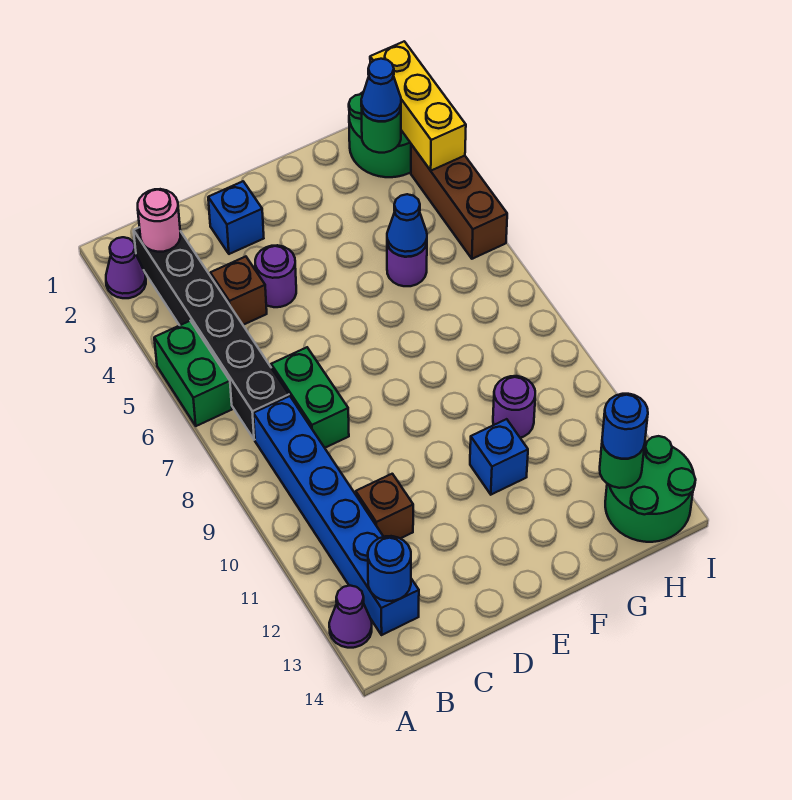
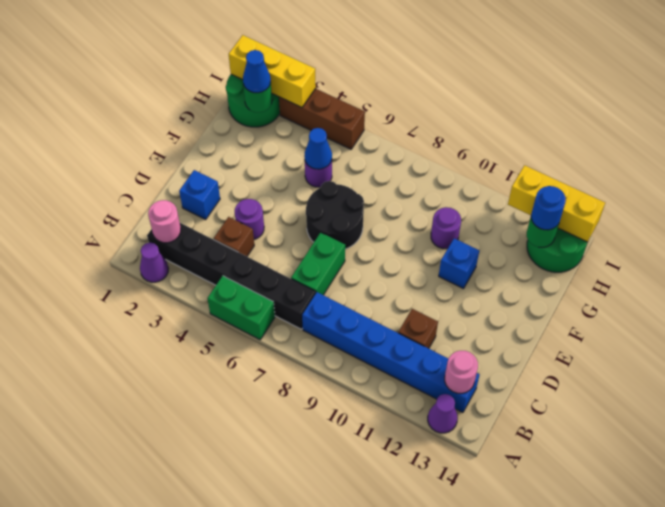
blue 1x1 round brick [368,536,411,601] -> pink 1x1 round brick [445,351,478,393]
green 1x2 brick [271,347,349,448] -> green 1x2 brick turned to [291,232,345,295]
none -> black 2x2 round brick [306,181,364,249]
none -> yellow 1x3 brick [508,165,605,242]

